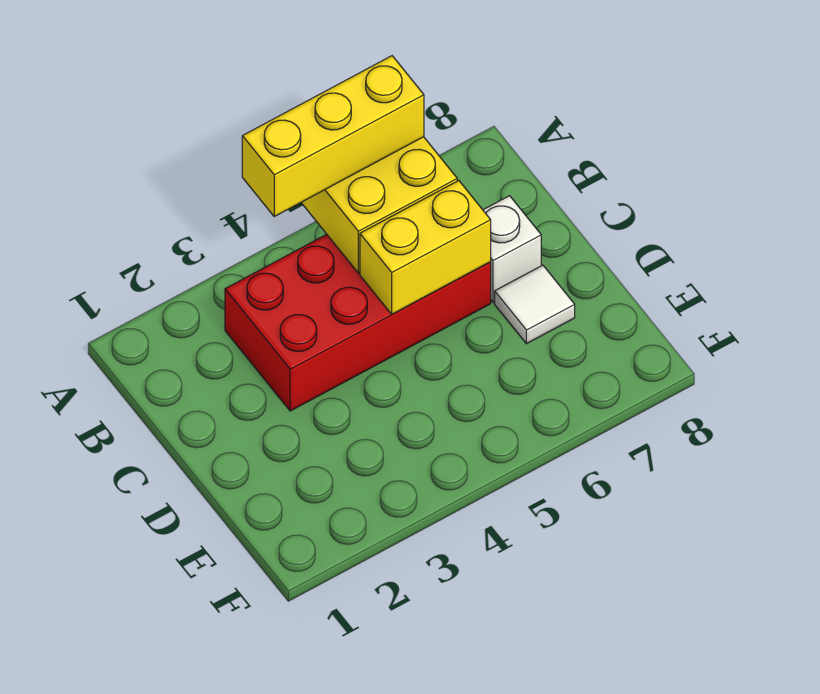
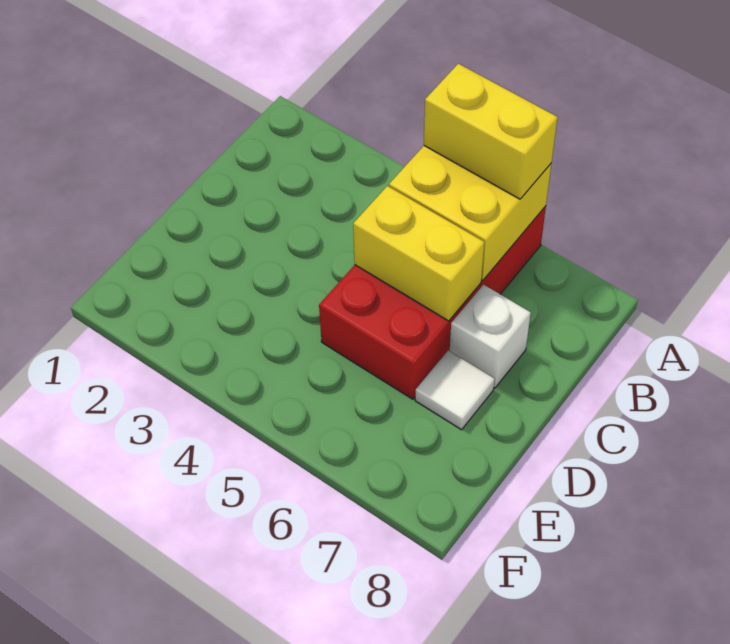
yellow 1x3 brick [242,56,424,216] -> yellow 1x2 brick [424,64,558,199]
red 2x4 brick [225,234,491,411] -> red 2x4 brick turned to [319,206,546,399]

